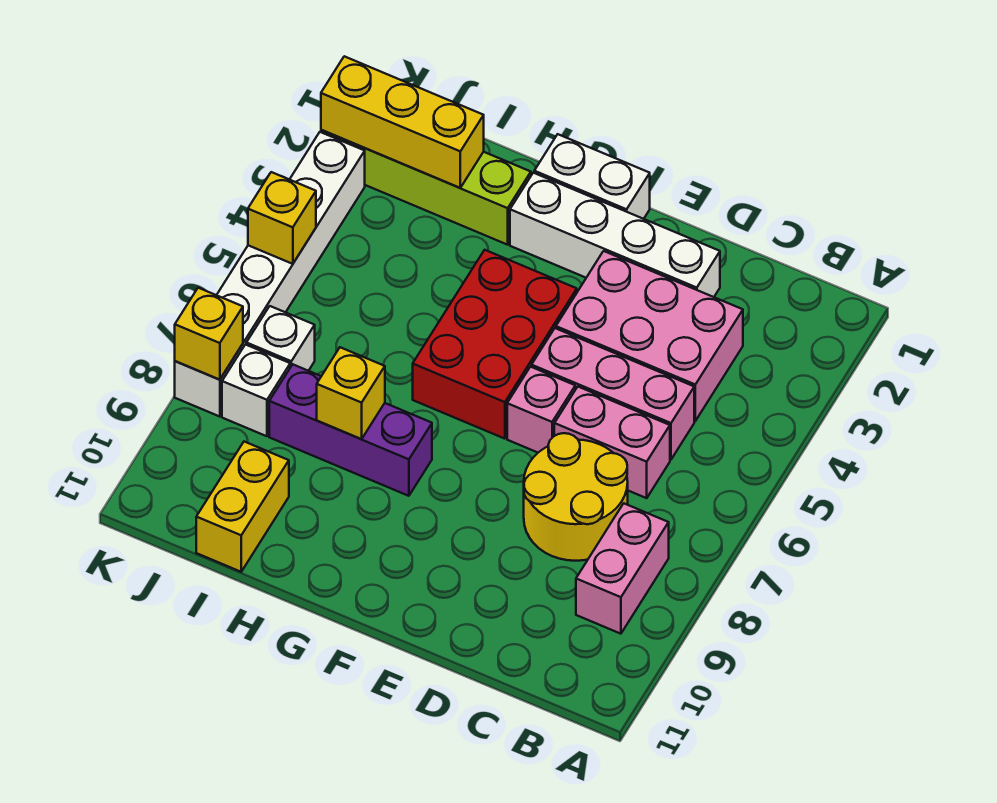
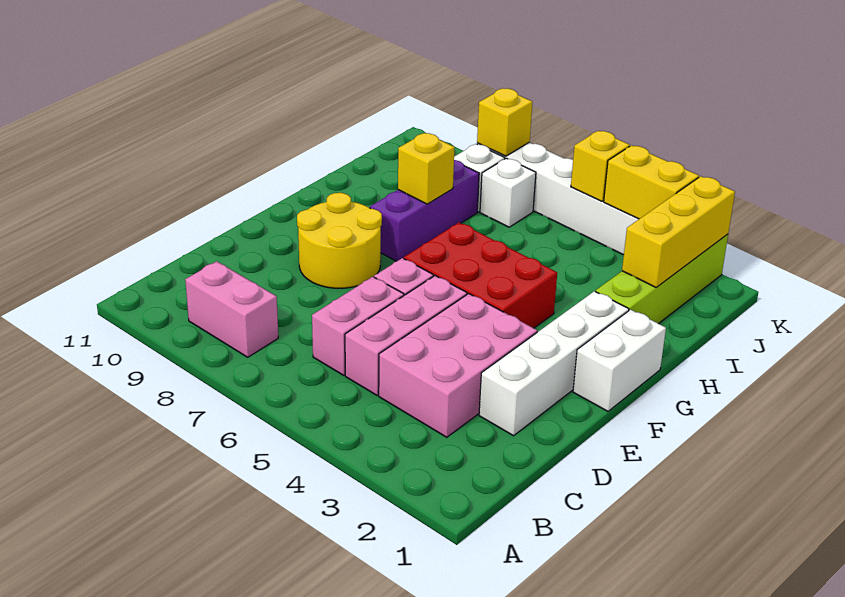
yellow 2x2 round brick [524,433,628,561] -> yellow 2x2 round brick moved to [297,193,382,288]
yellow 1x2 brick [196,442,289,572] -> yellow 1x2 brick moved to [604,145,699,219]

